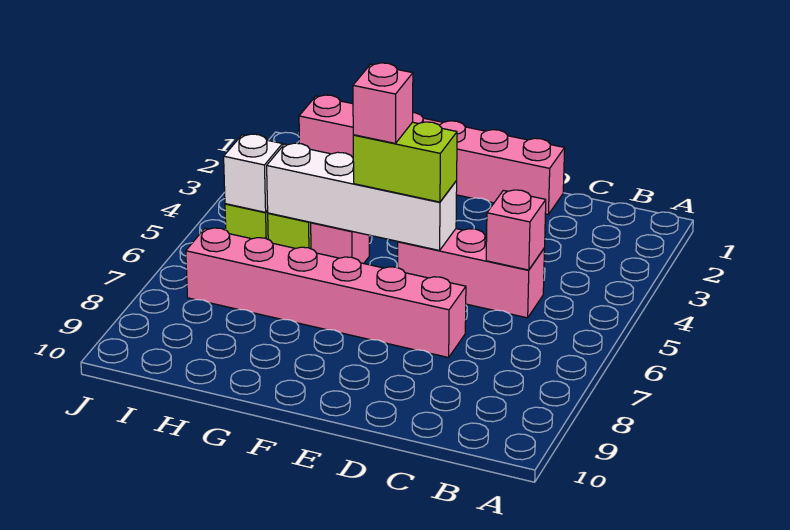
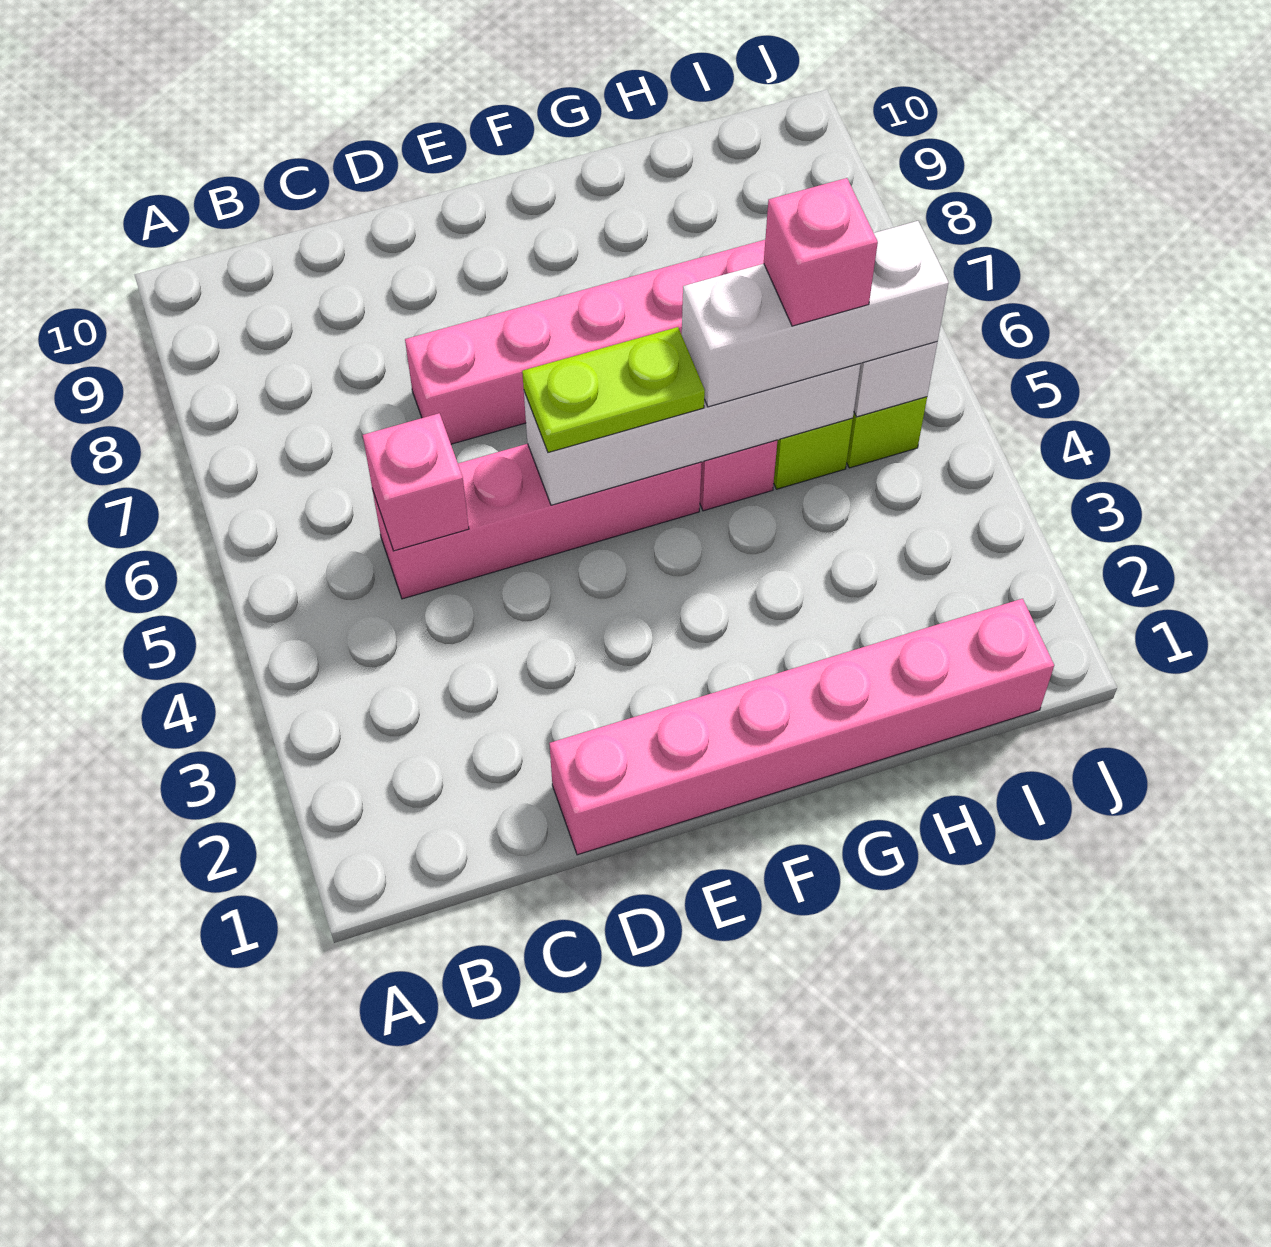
pink 1x3 brick [398,229,545,318] -> pink 1x4 brick [372,444,702,599]
lime 1x2 brick [353,122,457,202] -> lime 1x2 plate [522,327,705,453]
pink 1x1 brick [353,63,413,143] -> pink 1x1 brick moved to [764,178,878,326]
none -> white 1x3 brick [682,221,949,407]

